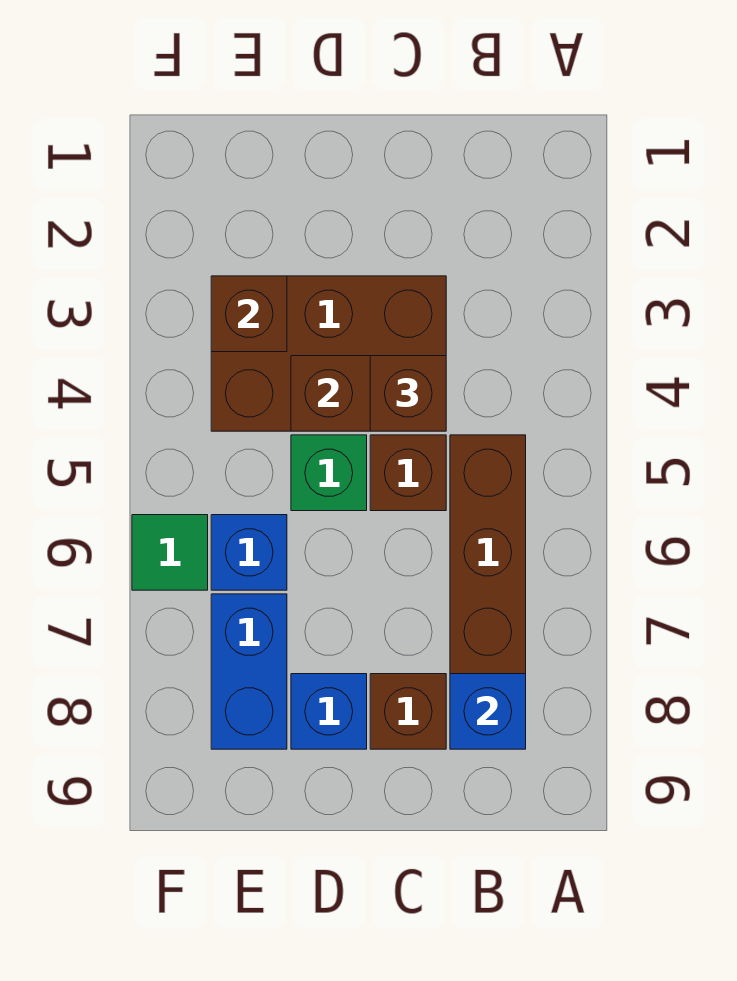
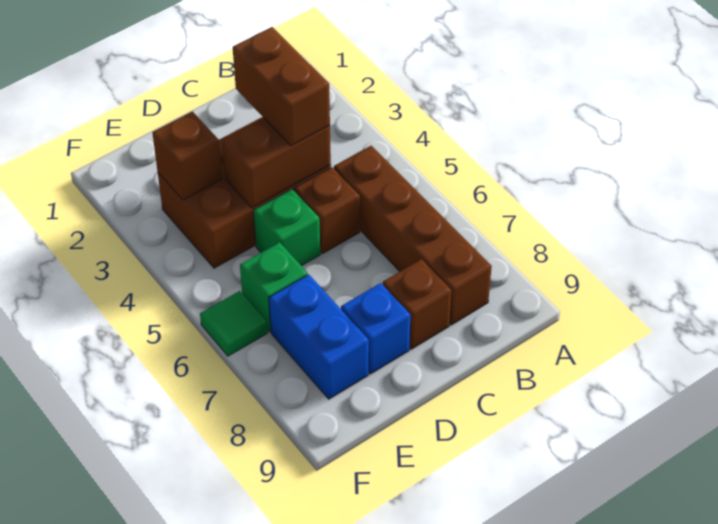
blue 1x1 brick [450,674,526,749] -> none
brown 1x1 brick [370,356,446,431] -> brown 1x2 brick [233,27,330,146]
blue 1x1 brick [211,515,287,590] -> green 1x1 brick [240,242,308,332]

